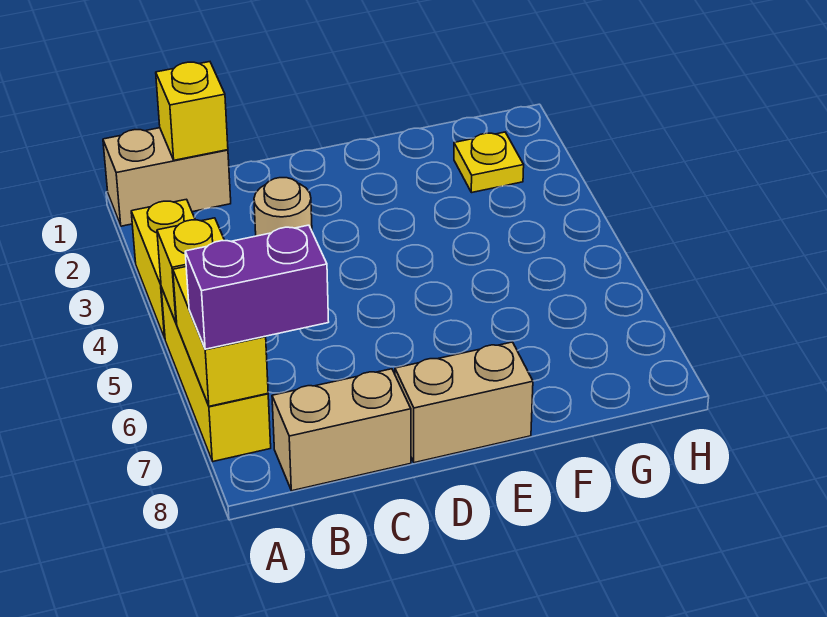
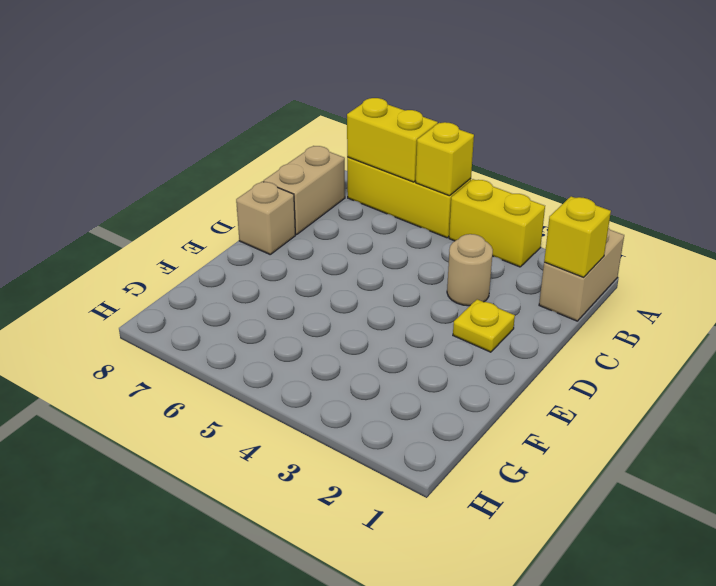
purple 1x2 brick [185,225,329,349] -> none
tan 1x2 brick [395,342,533,463] -> tan 1x1 brick [236,181,295,254]
yellow 1x1 plate [454,132,524,193] -> yellow 1x1 plate moved to [453,299,515,352]

